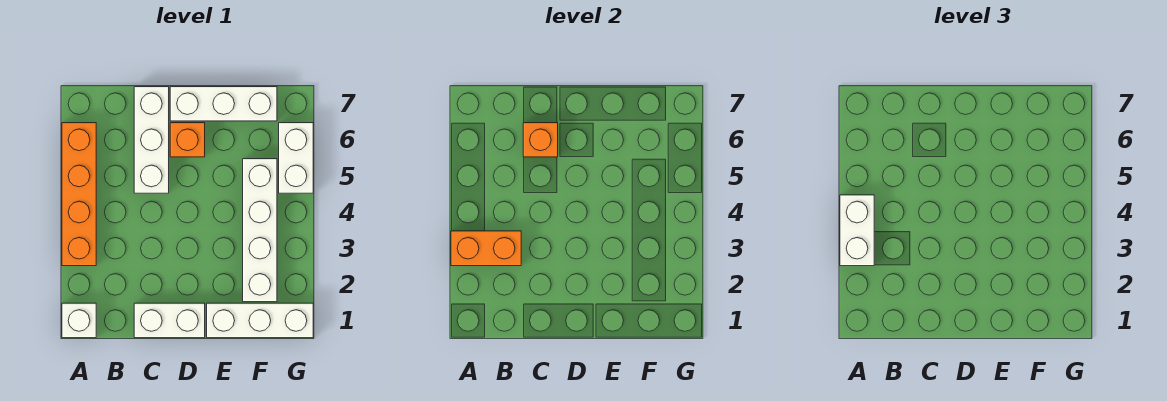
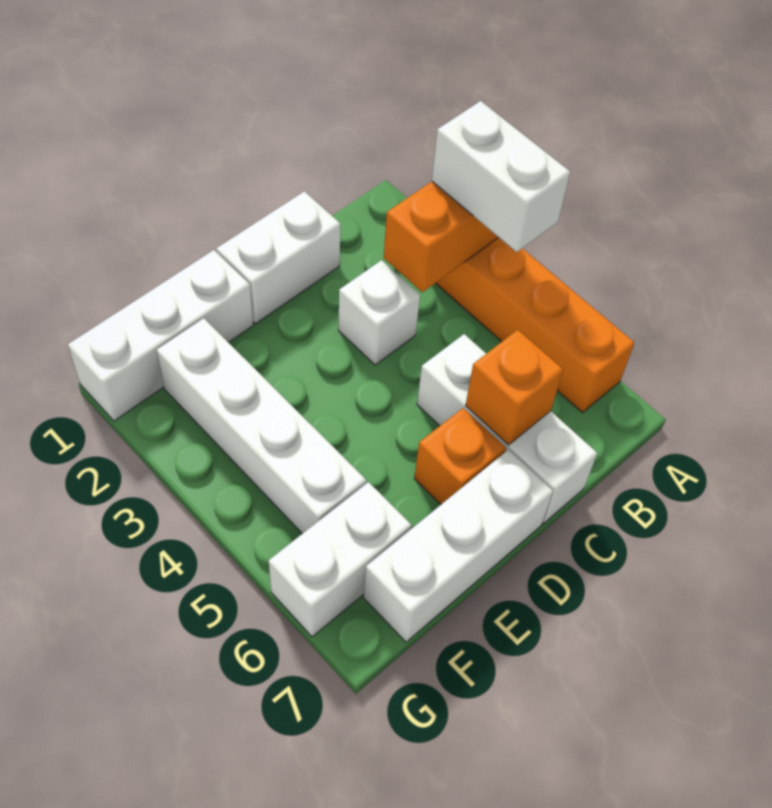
white 1x1 brick [62,303,96,338] -> white 1x1 brick moved to [338,260,420,365]
white 1x2 brick [279,123,313,193] -> white 1x2 brick turned to [269,482,412,637]

